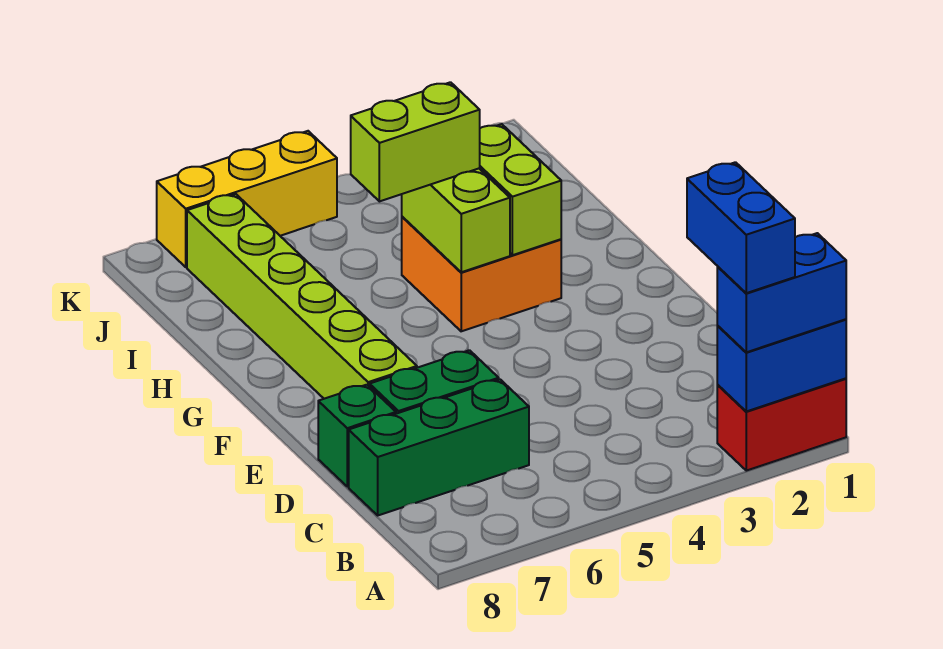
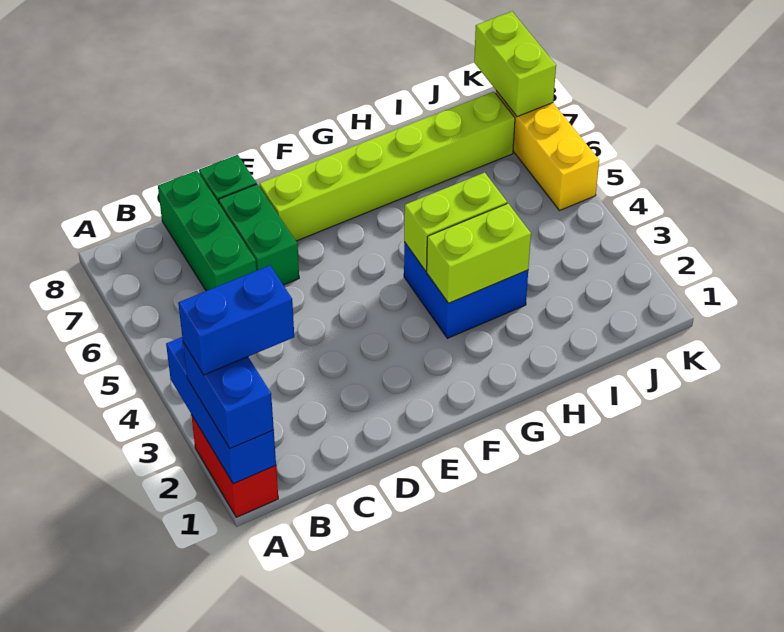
blue 1x2 brick [717,319,846,411] -> blue 1x3 brick [166,337,276,484]
orange 2x2 brick [402,217,561,331] -> blue 2x2 brick [404,242,528,338]
lime 1x2 brick [351,82,480,201] -> lime 1x2 brick moved to [474,12,556,117]

